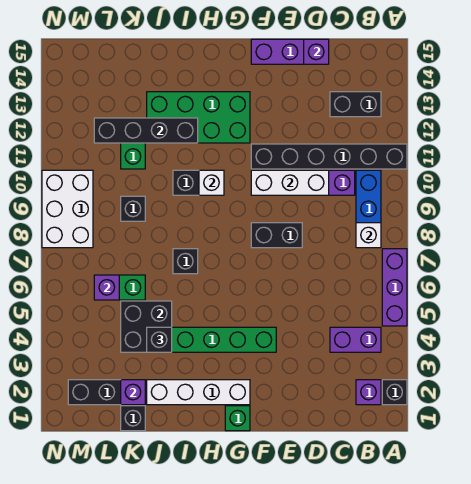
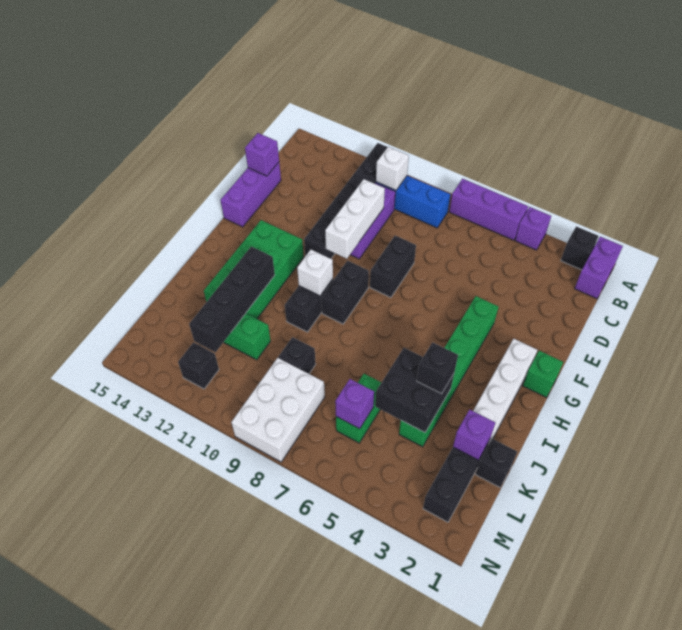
purple 1x1 brick [356,380,381,405] -> purple 1x1 brick moved to [515,207,551,250]
purple 1x2 brick [330,327,381,352] -> purple 1x2 brick moved to [574,237,623,299]
white 1x1 brick [356,223,381,248] -> white 1x1 brick moved to [376,147,409,190]
black 1x2 brick [330,92,381,117] -> black 1x2 brick moved to [321,261,369,324]
black 1x1 brick [173,249,198,274] -> black 1x1 brick moved to [178,342,219,389]
white 2x3 brick [42,170,93,248] -> white 2x3 brick turned to [231,358,325,462]

